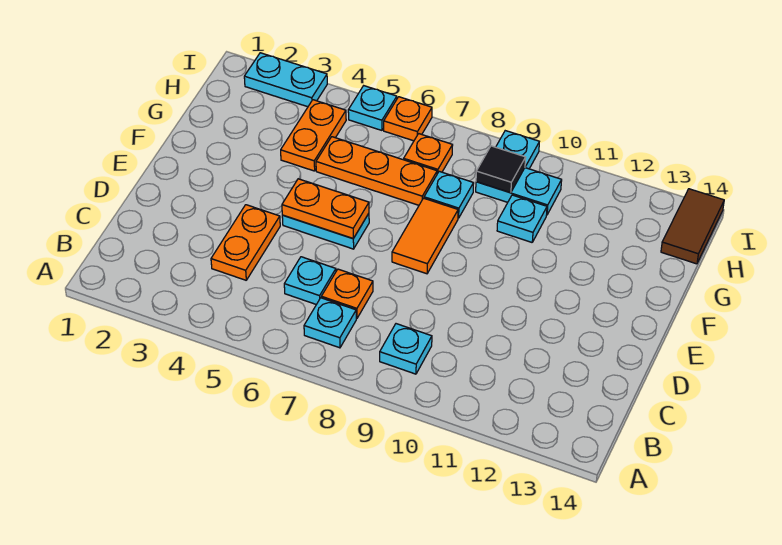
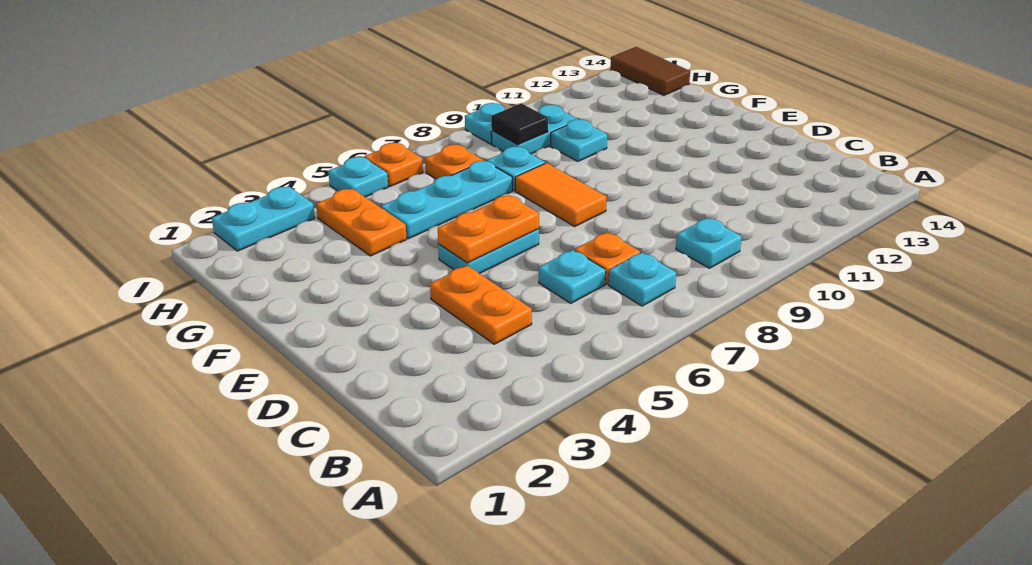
orange 1x3 plate [316,137,437,205] -> cyan 1x3 plate [381,161,512,239]

